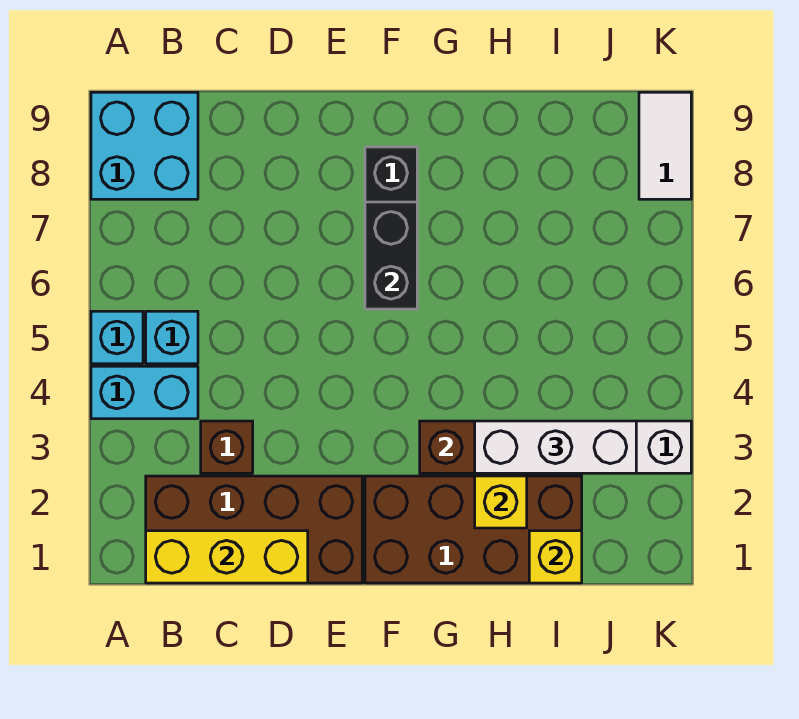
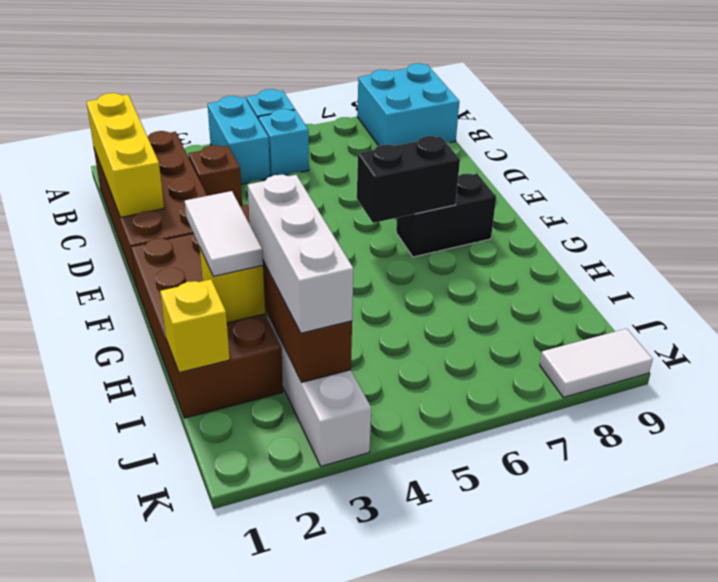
none -> white 1x2 tile [185,191,263,276]

